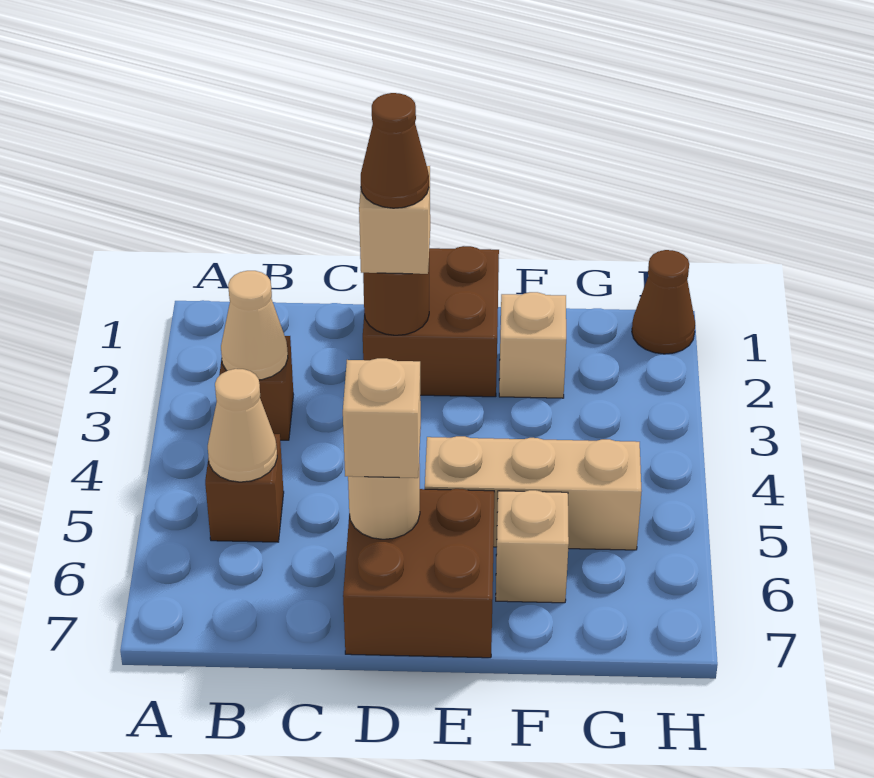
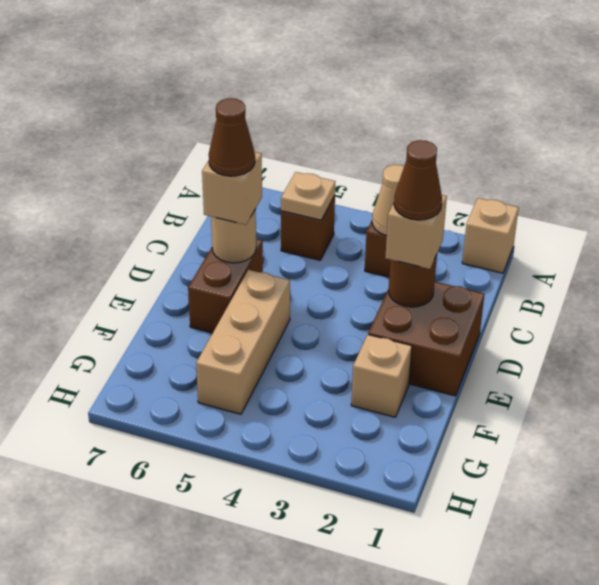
tan 1x1 cone [208,369,277,482] -> tan 1x1 plate [281,172,335,220]
brown 2x2 brick [343,489,494,658] -> brown 1x2 brick [188,239,263,333]
tan 1x1 brick [496,490,569,603] -> tan 1x1 brick moved to [462,198,519,273]
brown 1x1 cone [632,250,695,354] -> brown 1x1 cone moved to [209,98,255,176]

